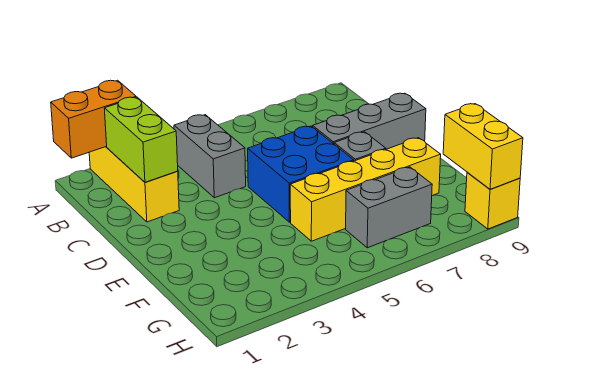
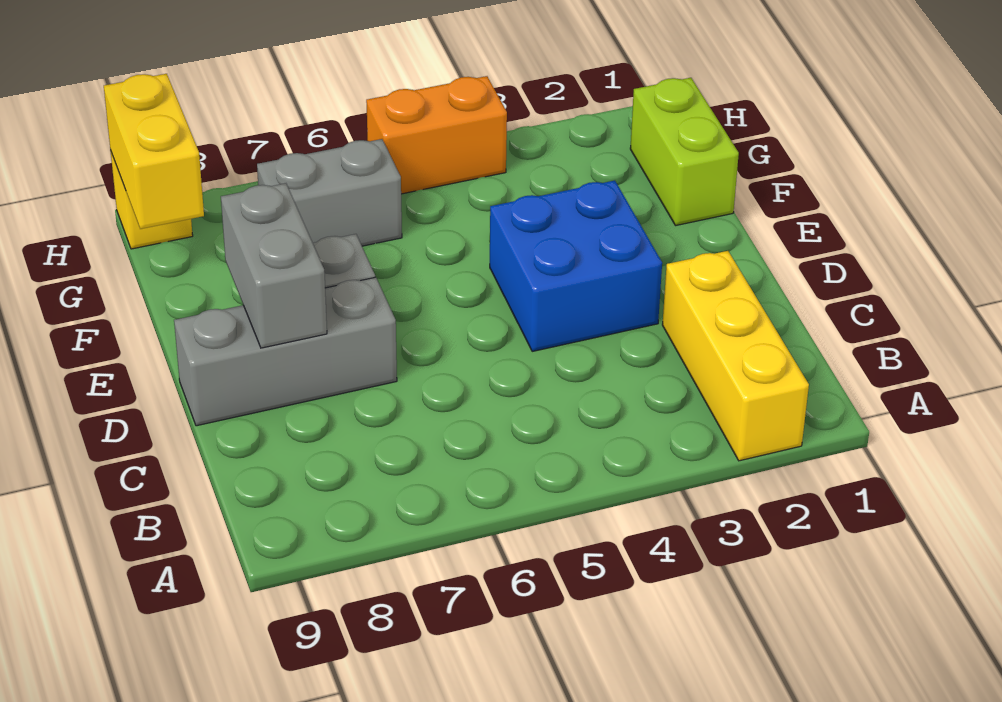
orange 1x2 brick [51,80,136,158] -> orange 1x2 brick moved to [366,76,507,194]
lime 1x2 brick [104,97,178,182] -> lime 1x2 brick moved to [630,78,739,226]
grey 1x2 brick [174,115,246,198] -> grey 1x2 brick moved to [221,183,327,348]
blue 2x2 brick [248,126,354,222] -> blue 2x2 brick moved to [490,181,662,351]
yellow 1x4 brick [290,138,441,241] -> none

